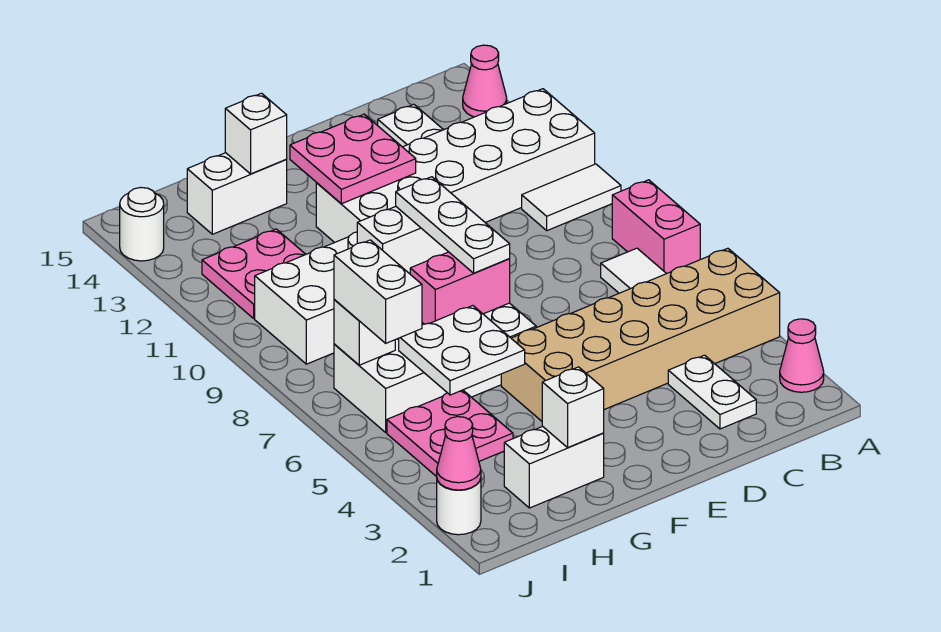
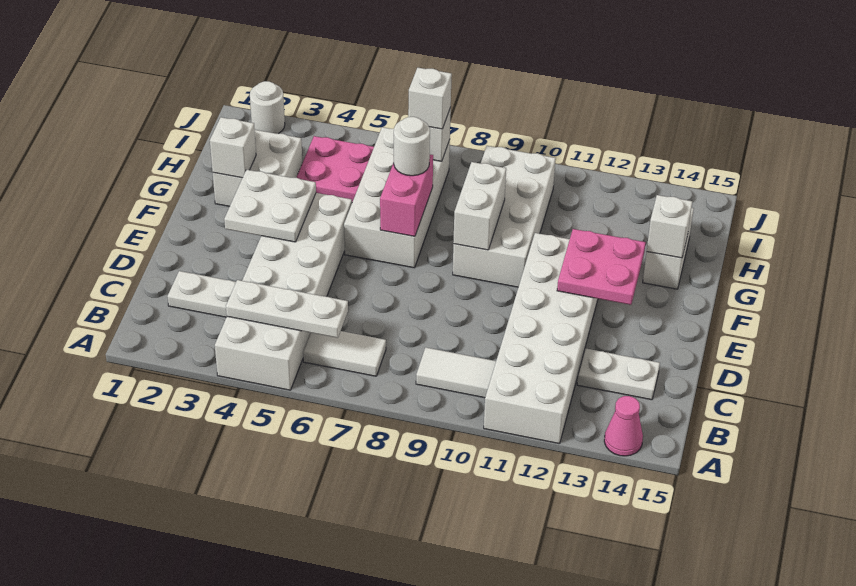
pink 1x1 cone [780,319,824,392] -> none
tan 2x6 brick [501,248,780,421] -> white 2x6 brick [215,193,352,390]
pink 1x2 brick [612,180,700,274] -> none
white 1x2 tile [522,164,621,231] -> white 1x2 tile turned to [416,347,496,398]
white 1x3 plate [396,177,510,273] -> white 1x3 plate moved to [226,280,348,338]
white 1x2 brick [504,426,604,508] -> white 2x2 brick [213,130,302,206]
white 2x2 plate [399,306,525,395] -> white 2x2 plate moved to [224,170,316,242]
pink 2x2 plate [202,229,306,318] -> none
white 1x2 brick [334,240,422,343] -> white 1x1 brick [408,68,452,129]
pink 1x1 cone [437,417,481,490] -> none
white 1x1 round brick [120,187,164,261] -> white 1x1 round brick moved to [394,117,430,176]

